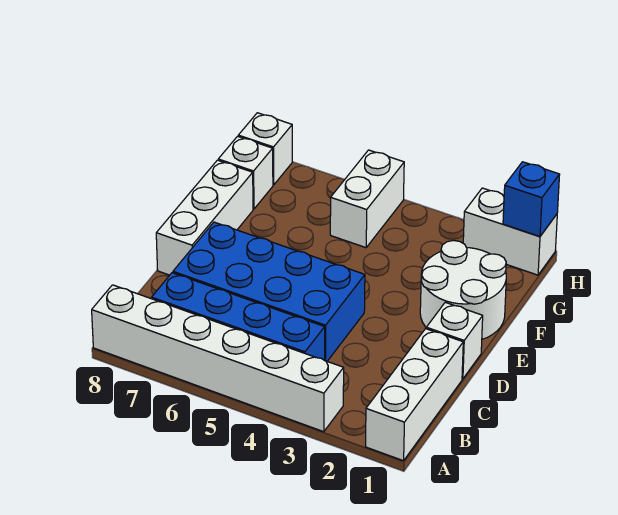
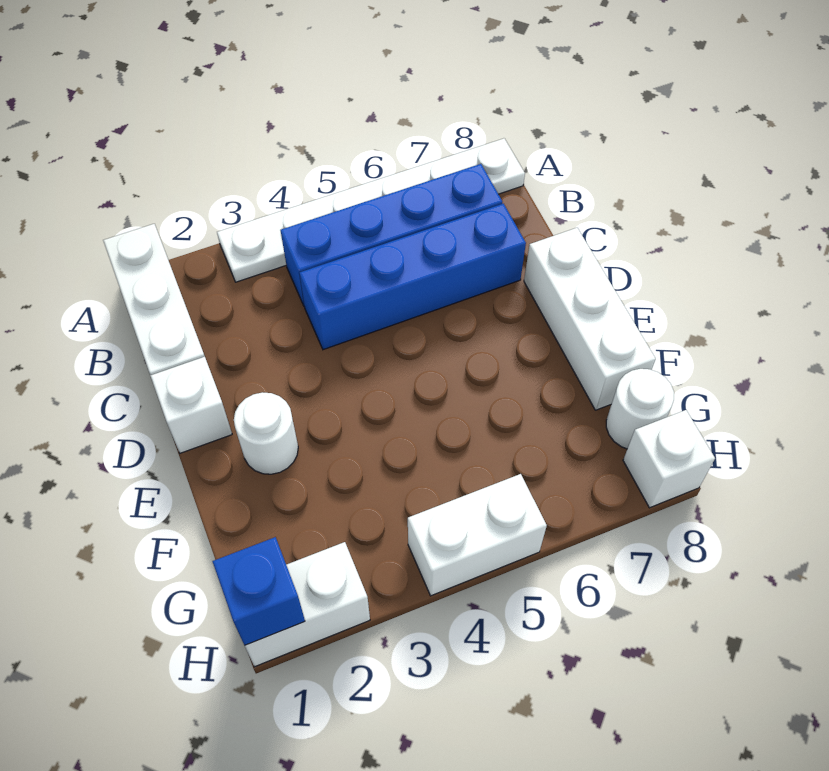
white 1x6 brick [92,285,344,432] -> white 1x6 plate [217,138,525,282]
blue 2x4 brick [173,222,365,361] -> blue 1x4 brick [299,204,526,350]
white 2x2 round brick [420,241,506,339] -> white 1x1 round brick [234,392,298,474]
white 1x2 brick [330,150,404,248] -> white 1x2 brick turned to [408,474,547,596]
white 1x1 brick [218,136,273,209] -> white 1x1 round brick [606,369,674,449]

